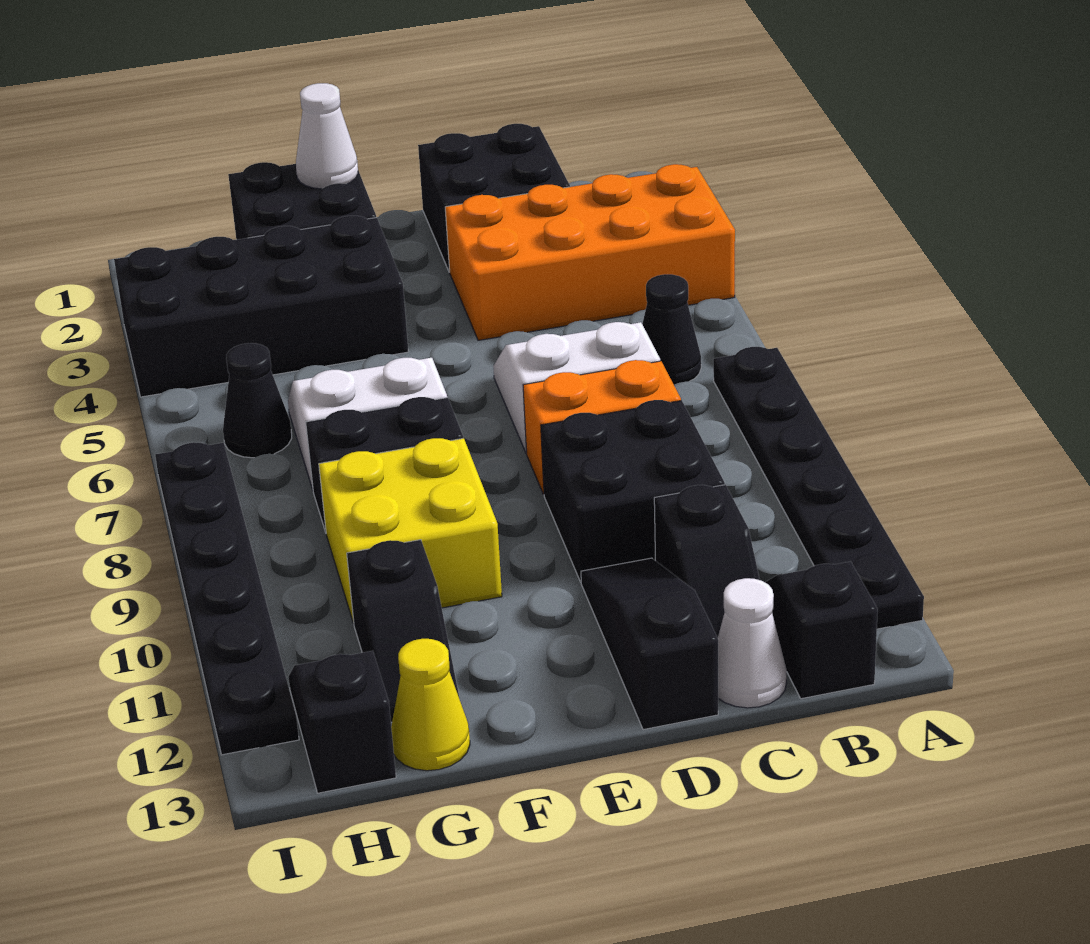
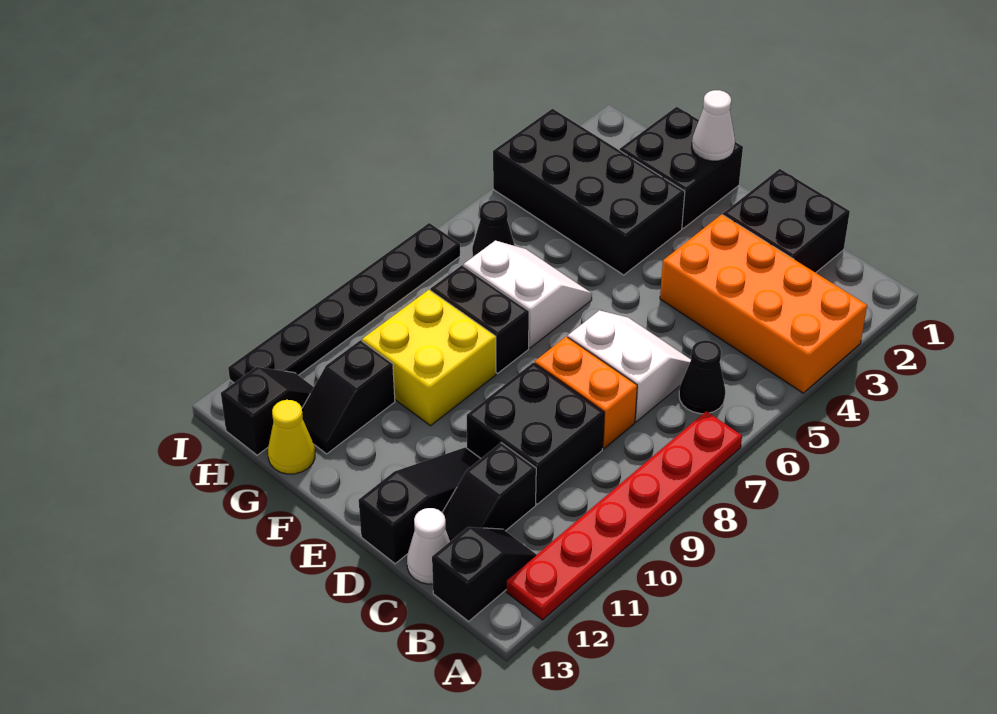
black 1x6 plate [713,347,924,629] -> red 1x6 plate [506,411,742,620]

